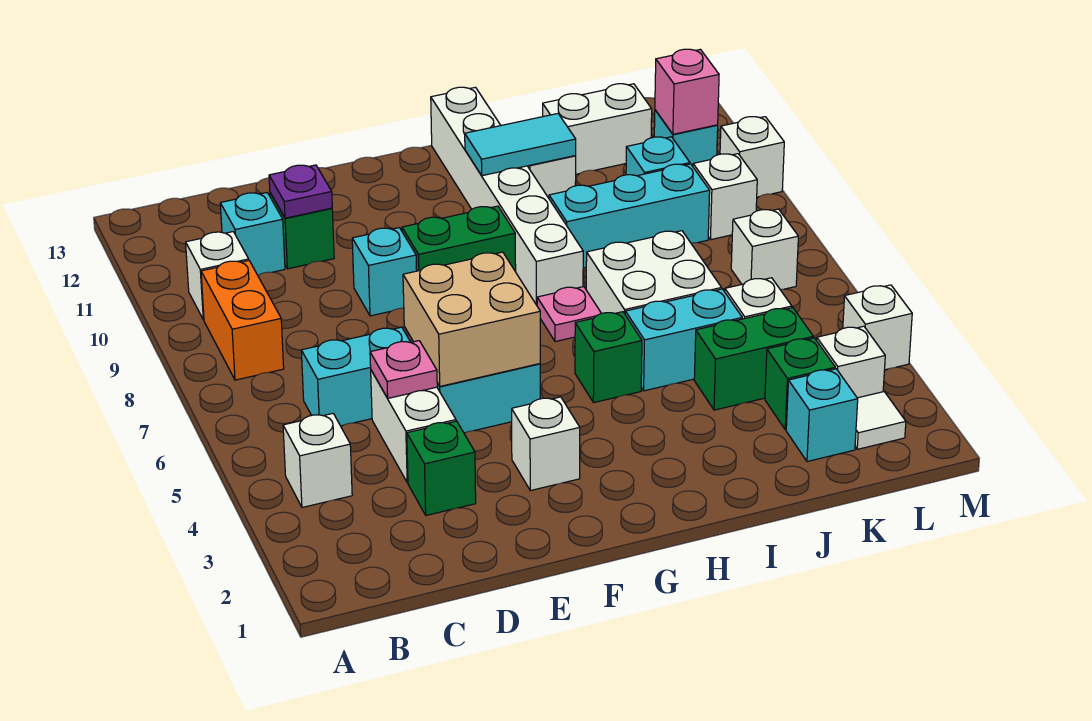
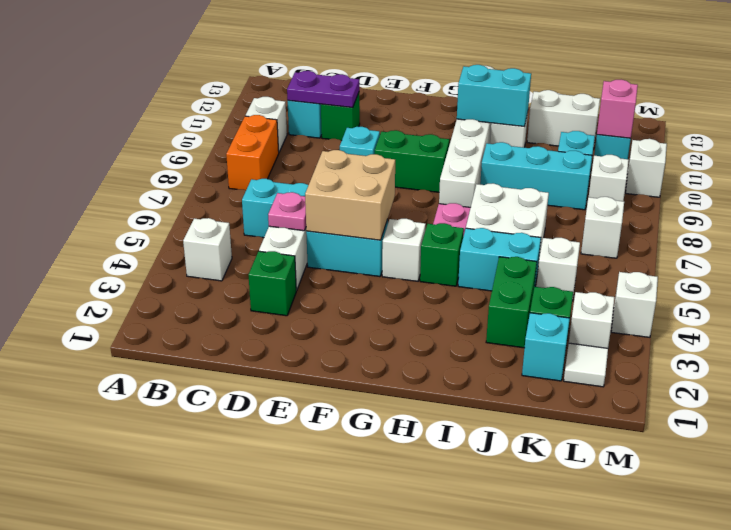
purple 1x1 plate [269,165,332,218] -> purple 1x2 plate [287,71,359,107]
white 1x1 brick [512,397,580,491] -> white 1x1 brick moved to [382,219,426,281]
cyan 1x2 tile [465,114,576,176] -> cyan 1x2 brick [457,65,531,127]
green 1x2 brick [694,308,813,410] -> green 1x2 brick turned to [486,257,537,348]

